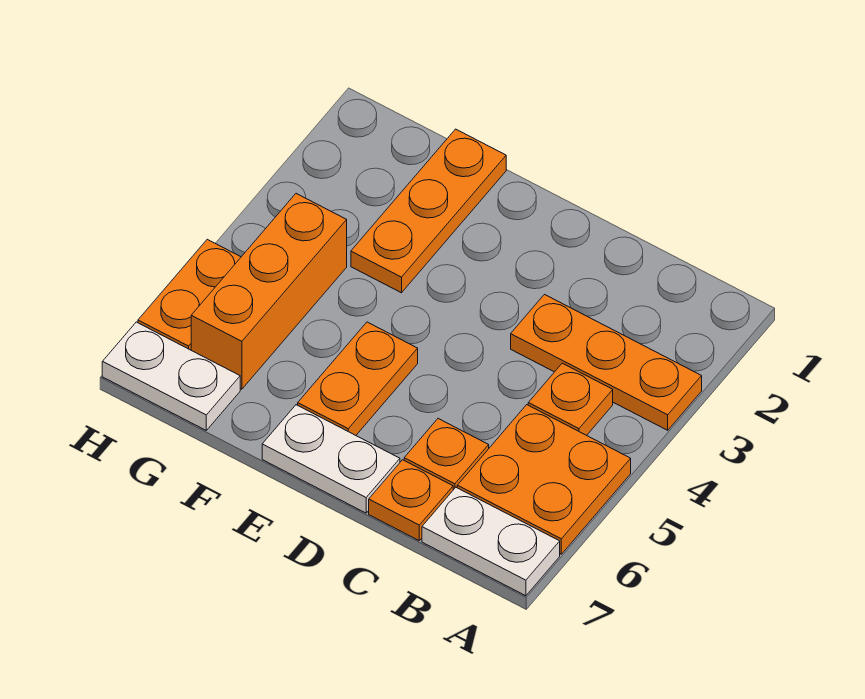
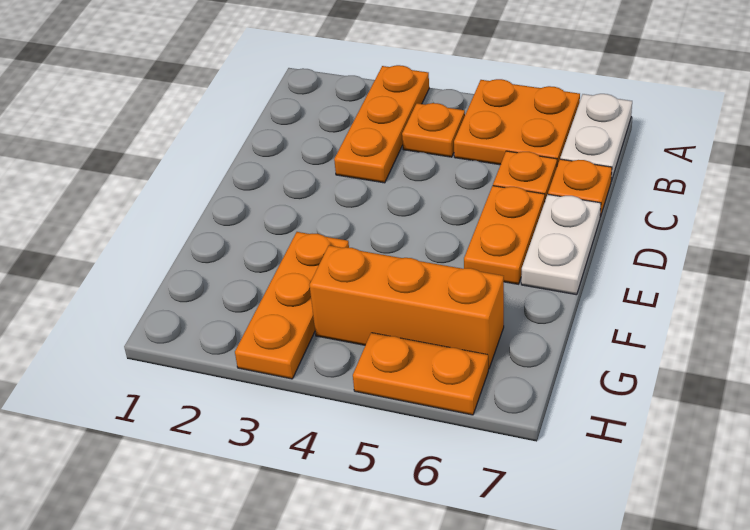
orange 1x2 plate [298,322,418,435] -> orange 1x2 plate turned to [464,186,545,284]
orange 1x3 plate [351,129,506,293] -> orange 1x3 plate turned to [235,232,349,379]
white 1x2 plate [102,322,240,430] -> none

